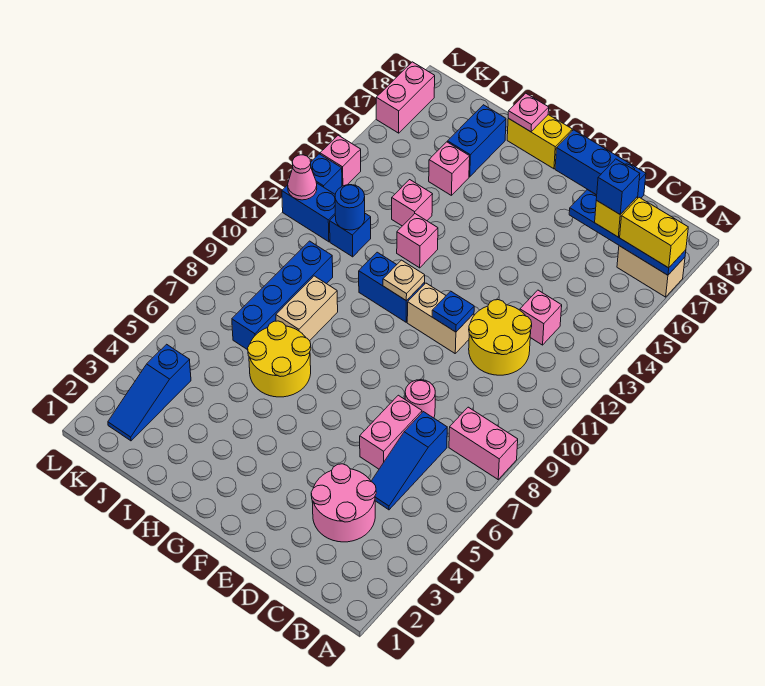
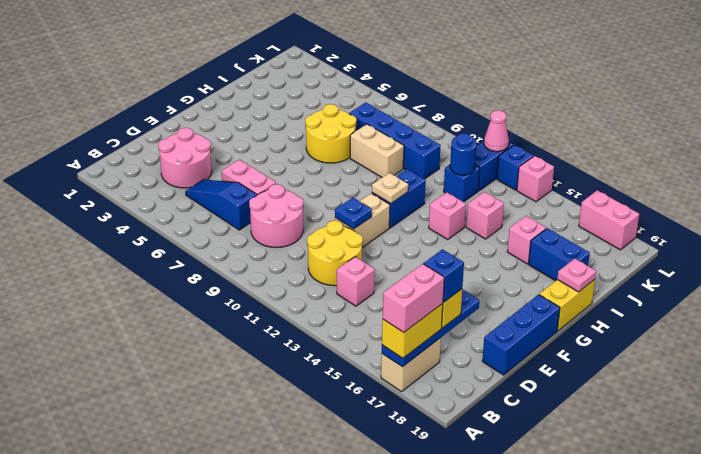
pink 1x2 brick [449,407,518,479] -> pink 1x2 brick moved to [383,264,444,333]
pink 1x1 round brick [405,380,435,418] -> pink 2x2 round brick [249,184,303,248]
blue 1x3 slope [108,344,191,441] -> none

